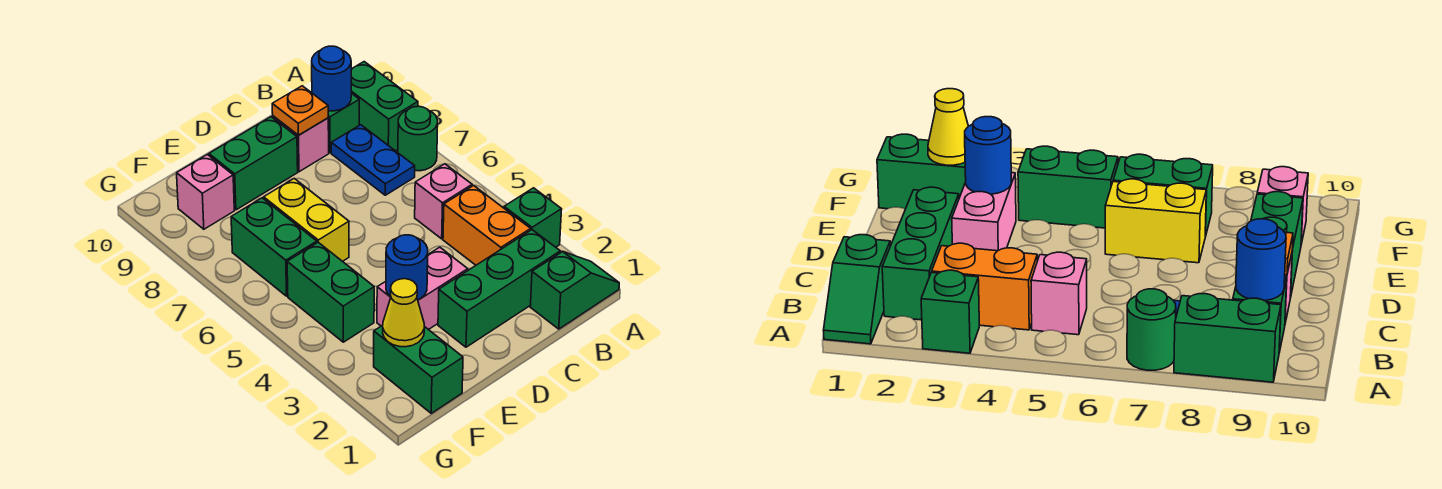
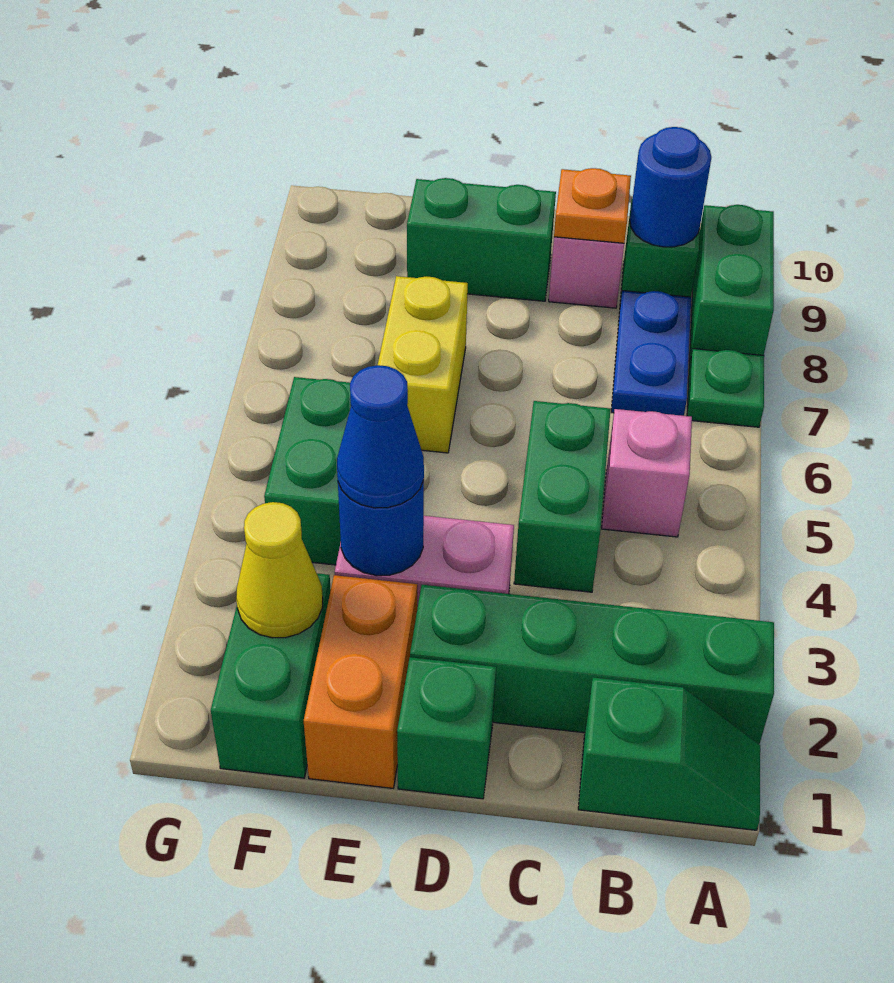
green 1x1 brick [504,188,562,247] -> green 1x1 brick moved to [397,657,496,799]
green 1x1 round brick [398,106,438,171] -> green 1x1 plate [687,349,764,427]
green 1x3 brick [438,230,560,347] -> green 1x4 brick [410,585,774,744]
orange 1x2 brick [443,185,531,265] -> orange 1x2 brick moved to [304,575,417,788]
none -> blue 1x1 cone [337,365,424,508]
green 1x2 brick [231,198,317,296] -> green 1x2 brick moved to [514,401,611,592]
pink 1x1 brick [177,154,234,229] -> none

